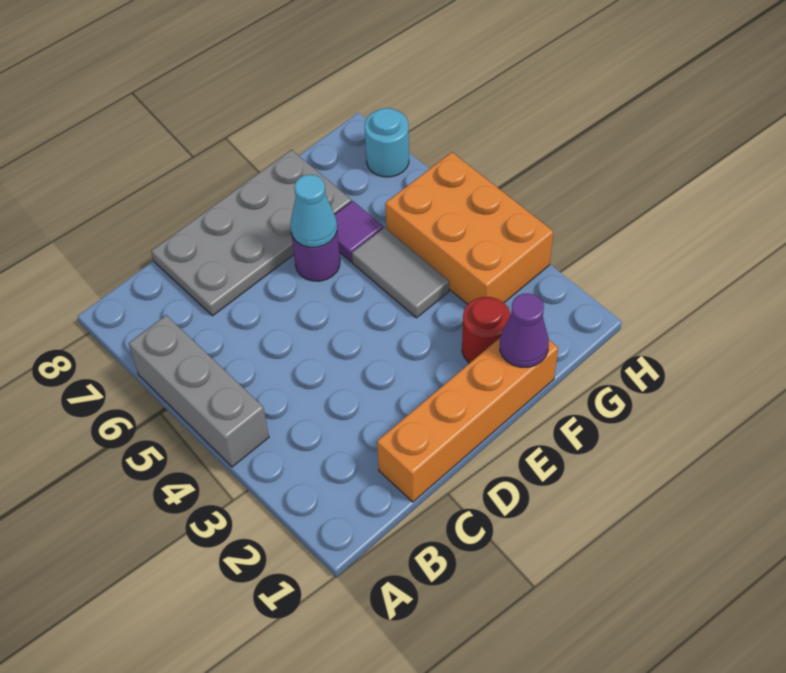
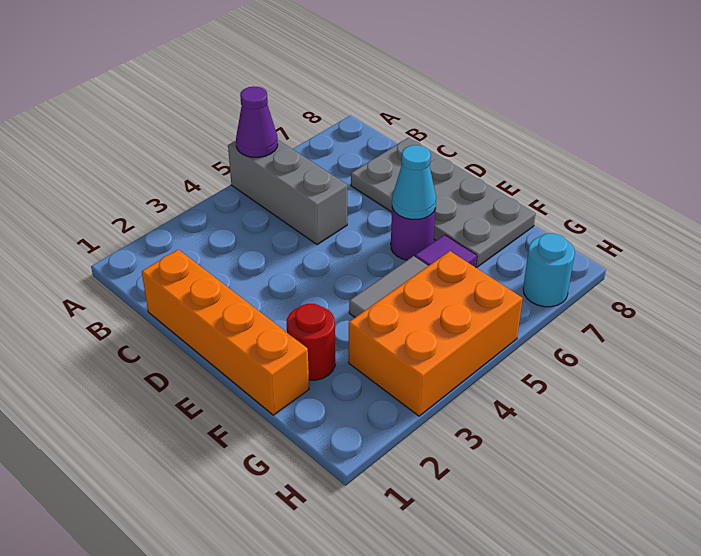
grey 1x3 brick [129,315,269,467] -> grey 1x3 brick turned to [228,140,347,245]
purple 1x1 cone [500,293,549,367] -> purple 1x1 cone moved to [236,86,278,157]

